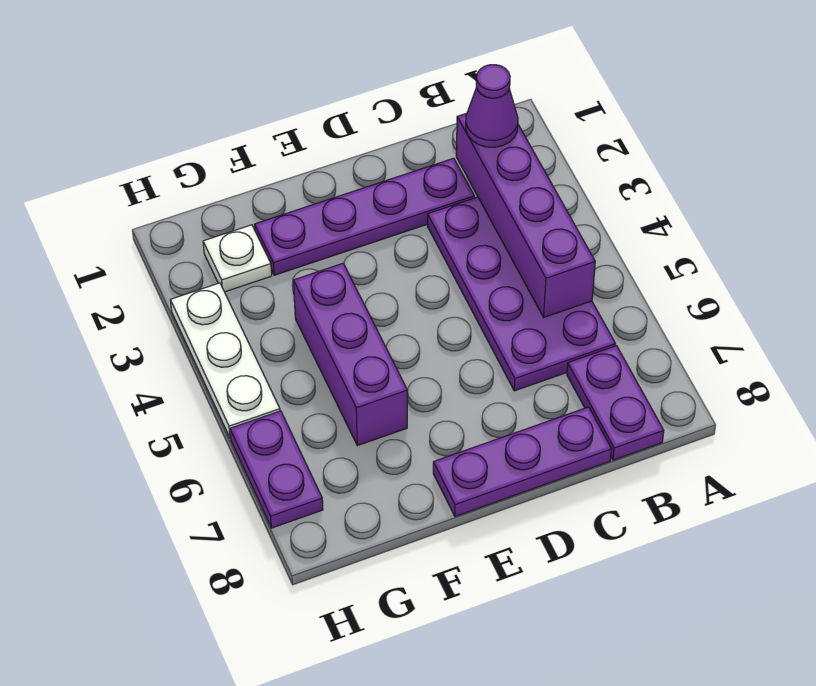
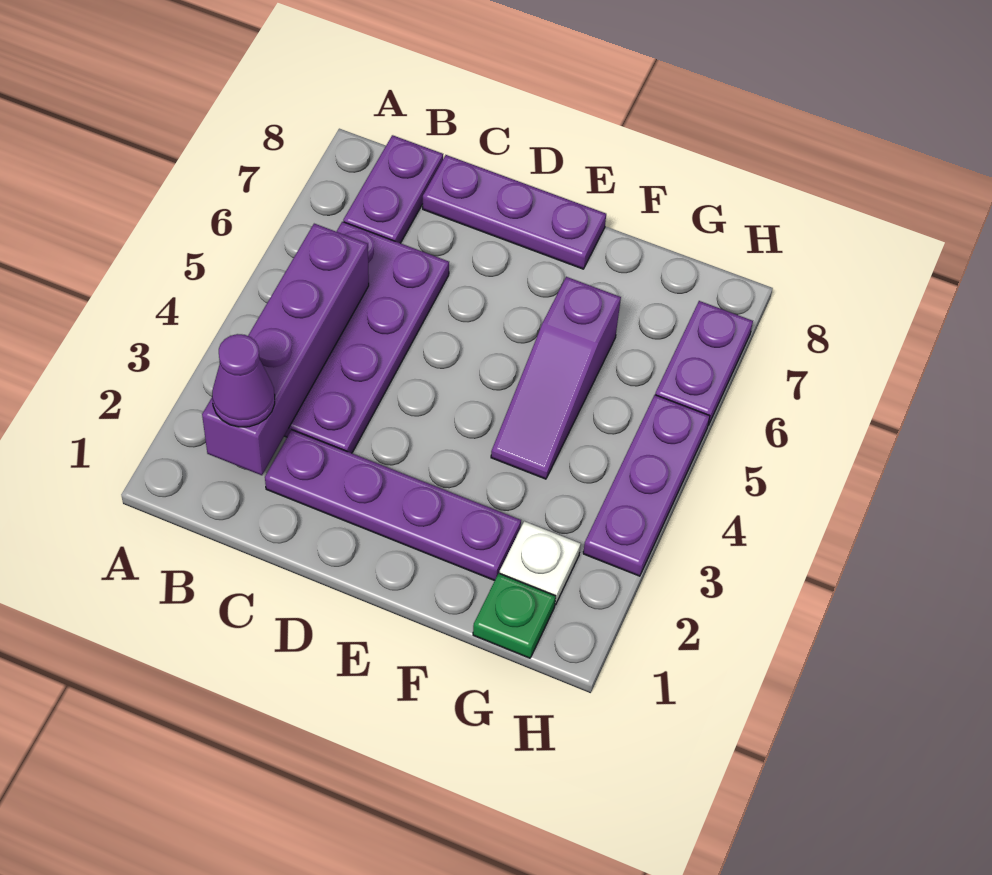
purple 1x3 brick [293,263,407,446] -> purple 1x3 slope [491,277,621,479]
none -> green 1x1 plate [473,573,556,658]
white 1x3 plate [170,283,280,438] -> purple 1x3 plate [583,395,710,576]

